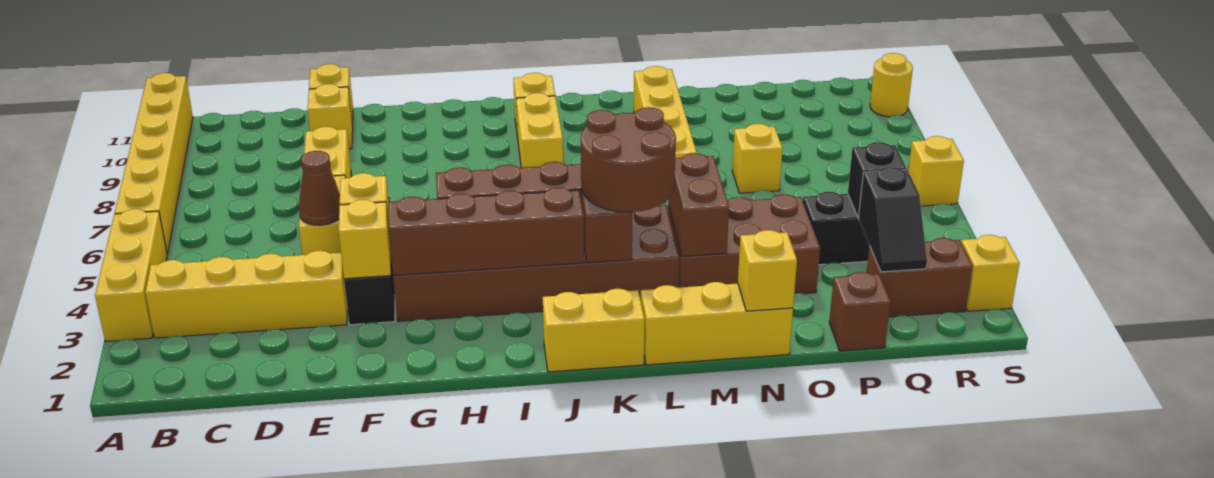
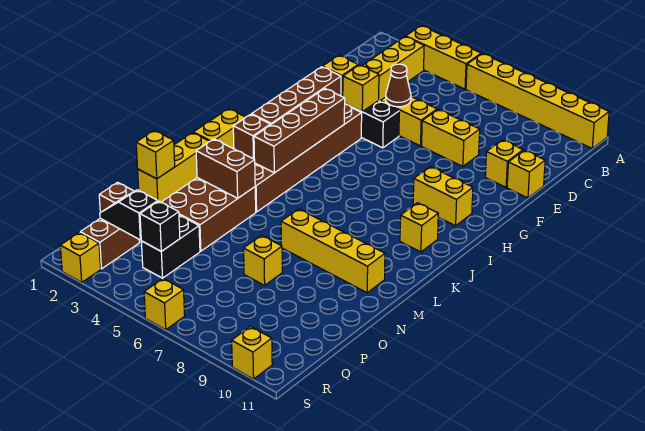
yellow 1x2 brick [516,93,563,168] -> yellow 1x2 brick moved to [413,167,473,226]
brown 2x2 round brick [581,107,676,212] -> none
yellow 1x1 round brick [870,53,913,117] -> yellow 1x1 brick [232,327,272,379]

